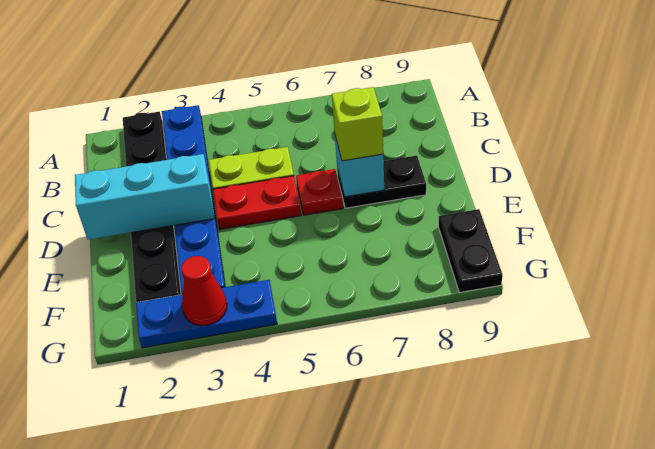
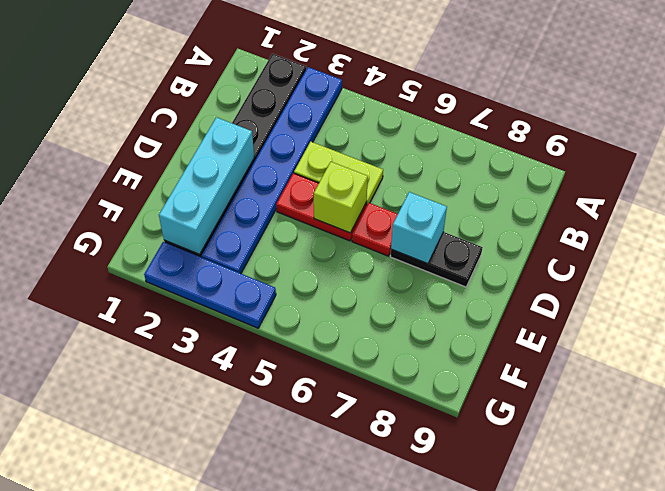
cyan 1x3 brick [75,154,215,240] -> cyan 1x3 brick turned to [159,117,254,254]
lime 1x1 brick [332,87,383,161] -> lime 1x1 brick moved to [314,162,368,233]
black 1x2 plate [438,209,502,293] -> none
red 1x1 cone [181,256,227,325] -> none

